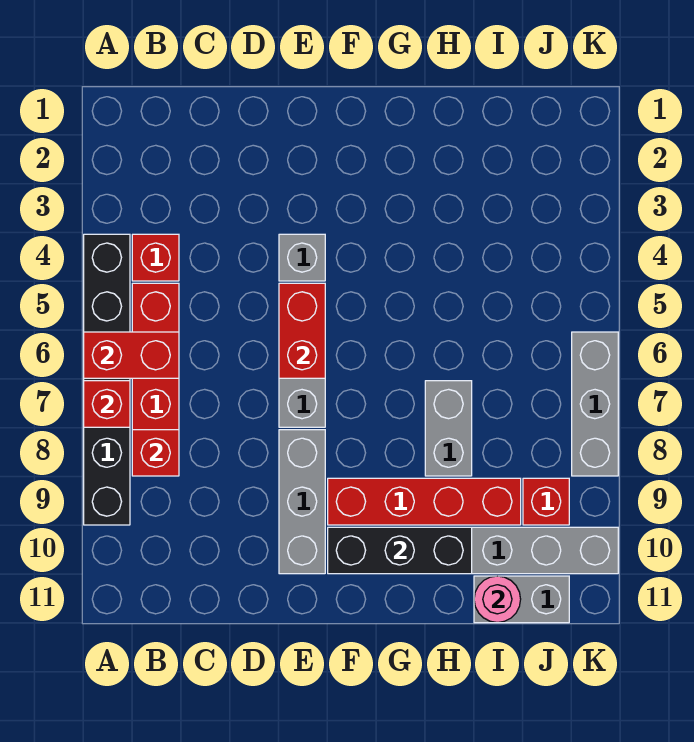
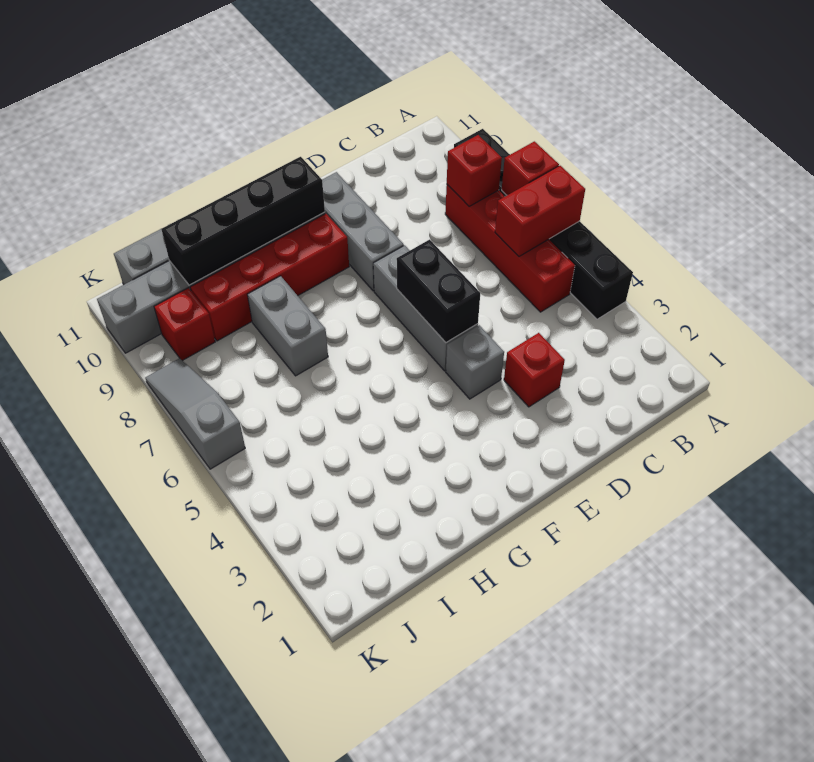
red 1x1 brick [132,234,179,281] -> red 1x1 brick moved to [504,333,565,407]
red 1x2 brick [279,283,325,378] -> black 1x2 brick [397,240,480,343]
black 1x3 brick [328,527,472,574] -> black 1x4 brick [162,157,325,285]
pink 1x1 round brick [474,576,521,622] -> none
grey 1x3 brick [572,332,618,476] -> grey 1x3 slope [145,358,245,469]

